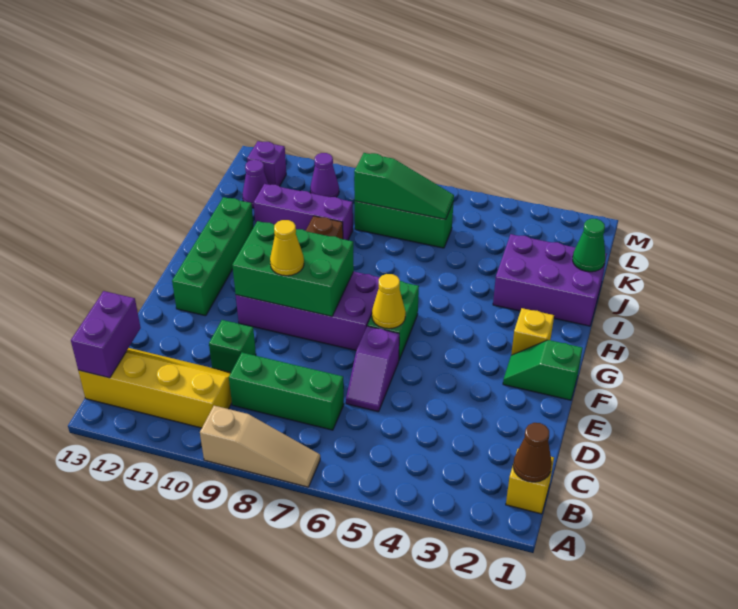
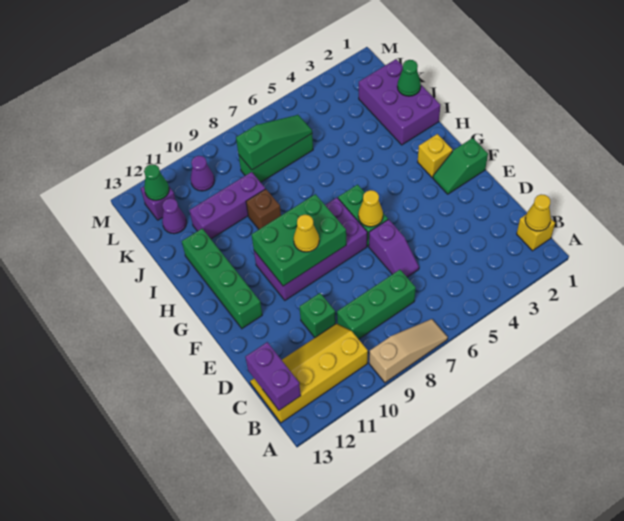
brown 1x1 cone [513,423,552,482] -> yellow 1x1 cone [525,194,551,231]
purple 2x3 brick [493,234,607,326] -> purple 2x3 brick turned to [359,59,440,145]
none -> green 1x1 cone [144,164,169,201]

